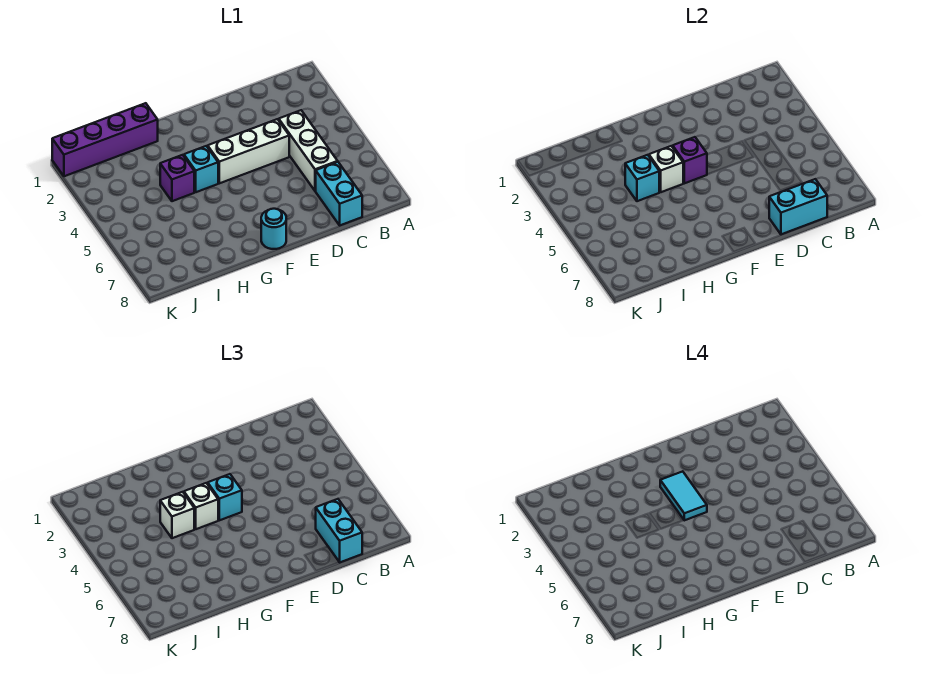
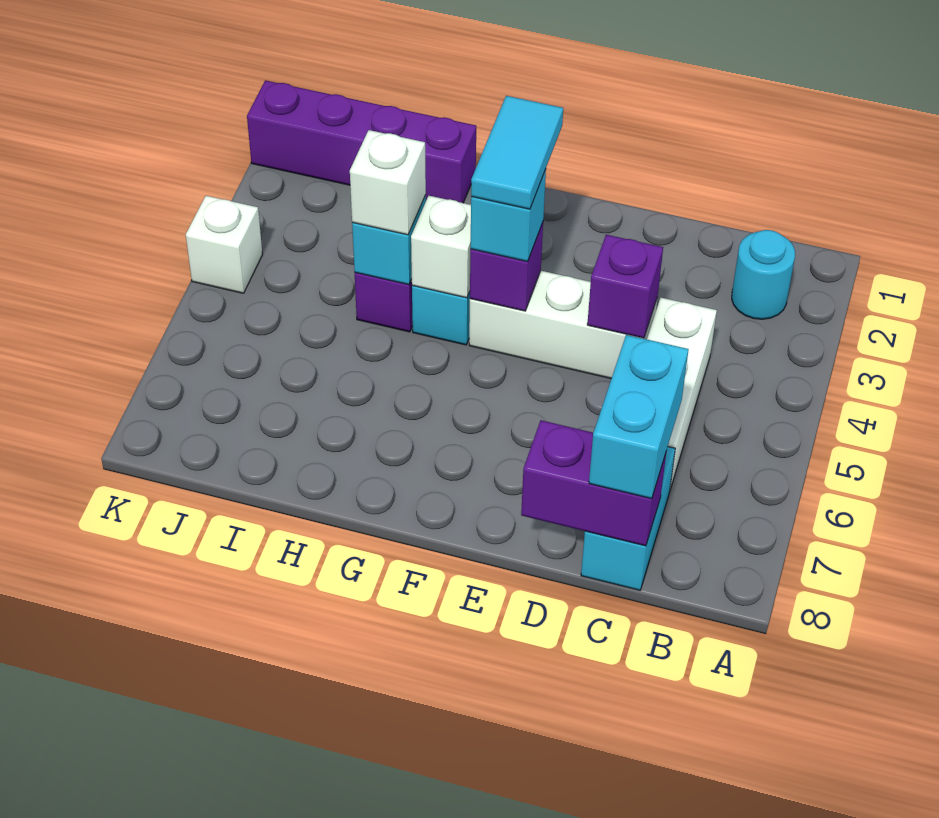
cyan 1x2 brick [769,179,827,234] -> purple 1x2 brick [521,420,666,546]
none -> purple 1x1 brick [587,235,663,338]
cyan 1x1 round brick [261,209,286,249] -> cyan 1x1 round brick moved to [732,230,795,319]
white 1x1 brick [184,483,218,529] -> white 1x1 brick moved to [186,196,262,293]

